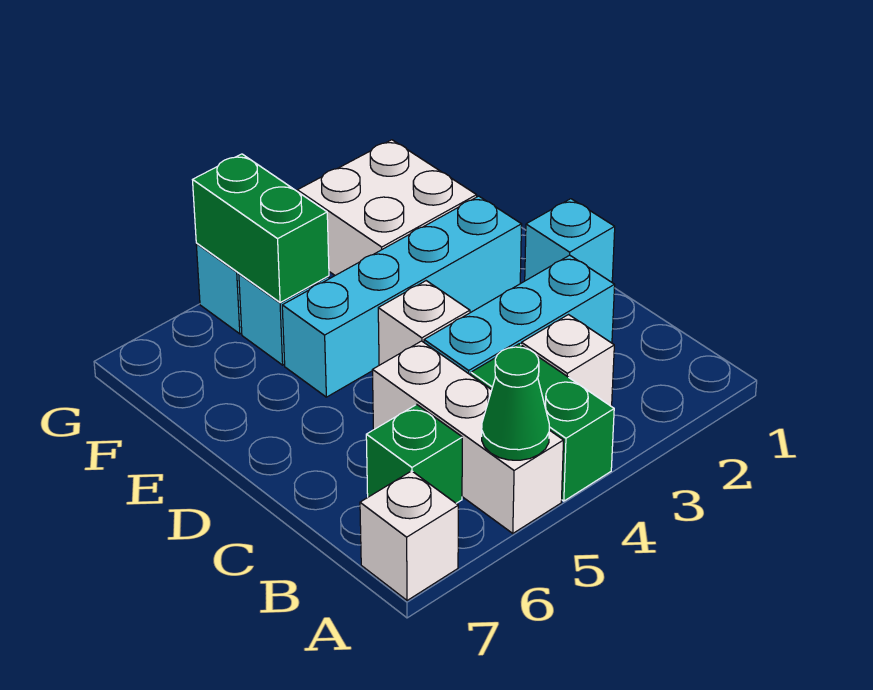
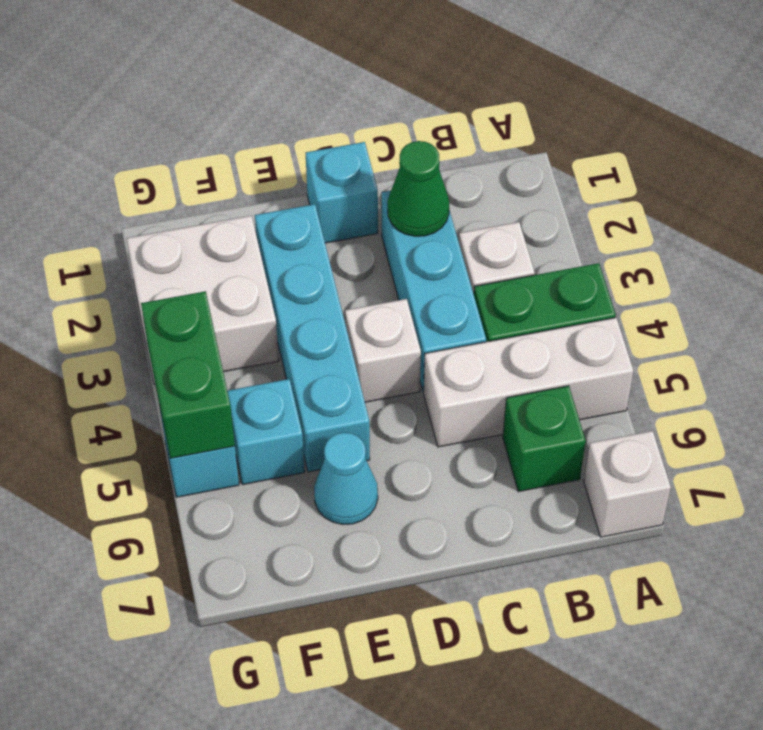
green 1x1 cone [482,347,549,460] -> green 1x1 cone moved to [388,141,449,236]
none -> cyan 1x1 cone [314,432,378,524]
green 1x2 brick [193,154,329,303] -> green 1x2 brick turned to [141,291,235,458]

